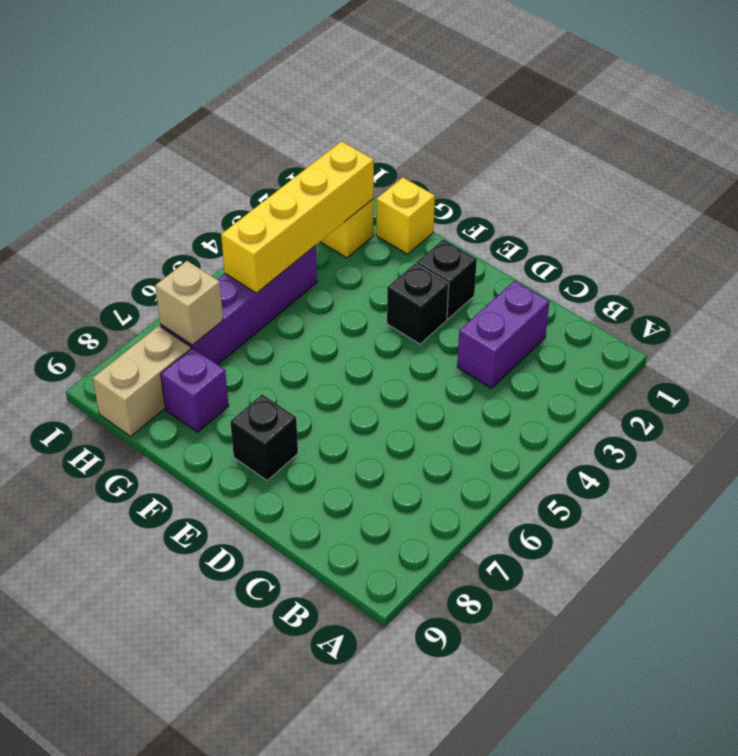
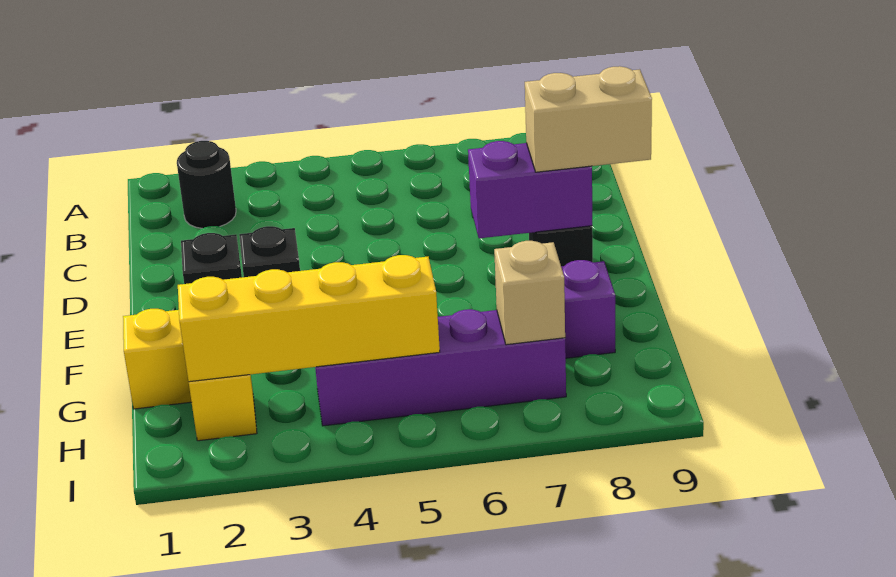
none -> black 1x1 round brick [177,141,236,228]
purple 1x2 brick [457,281,549,388] -> purple 1x2 brick moved to [468,141,592,238]
tan 1x2 brick [93,326,191,436] -> tan 1x2 brick moved to [525,66,652,172]

